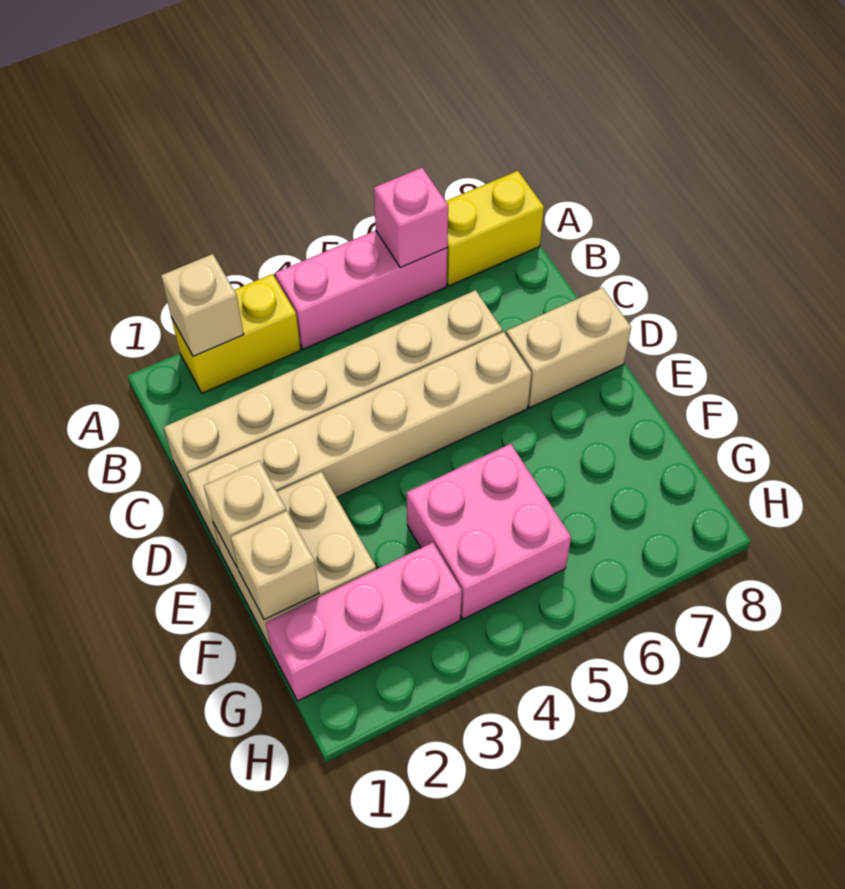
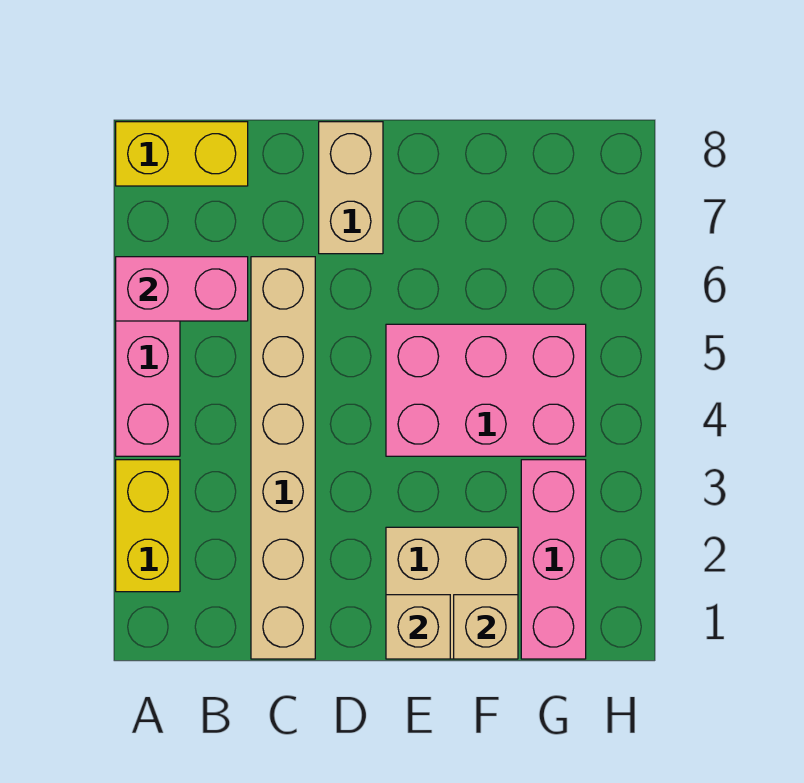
tan 1x1 brick [161,254,244,356] -> none
pink 1x1 brick [374,168,448,267] -> pink 1x2 brick [116,257,248,321]
yellow 1x2 brick [446,171,544,286] -> yellow 1x2 brick turned to [116,122,248,186]
tan 1x6 brick [188,332,531,550] -> none
pink 2x2 brick [407,444,571,619] -> pink 2x3 brick [386,324,586,456]

